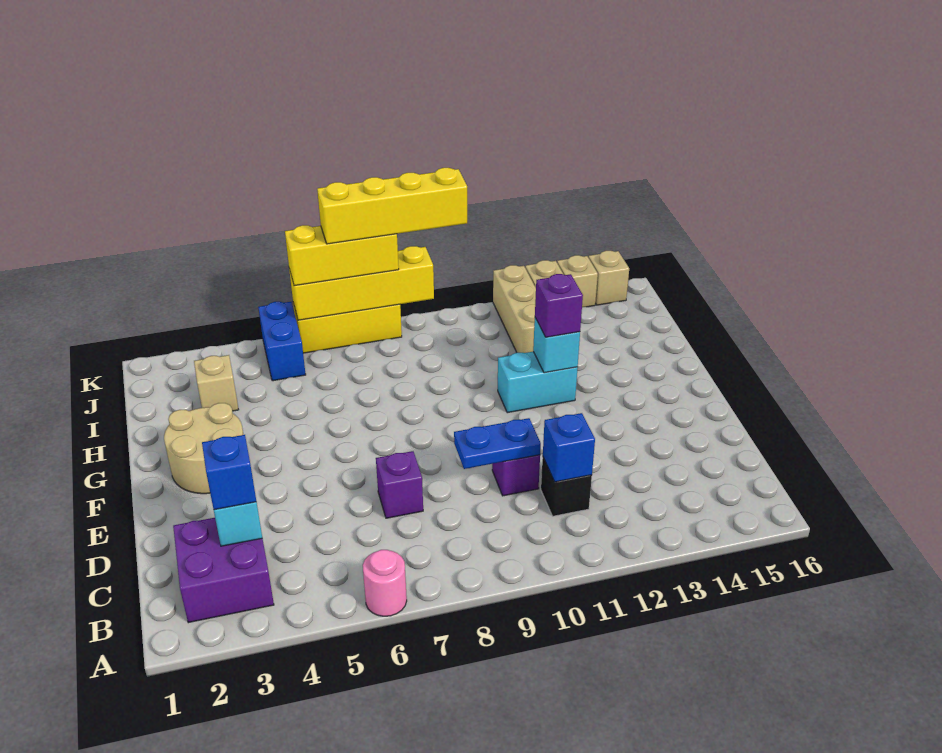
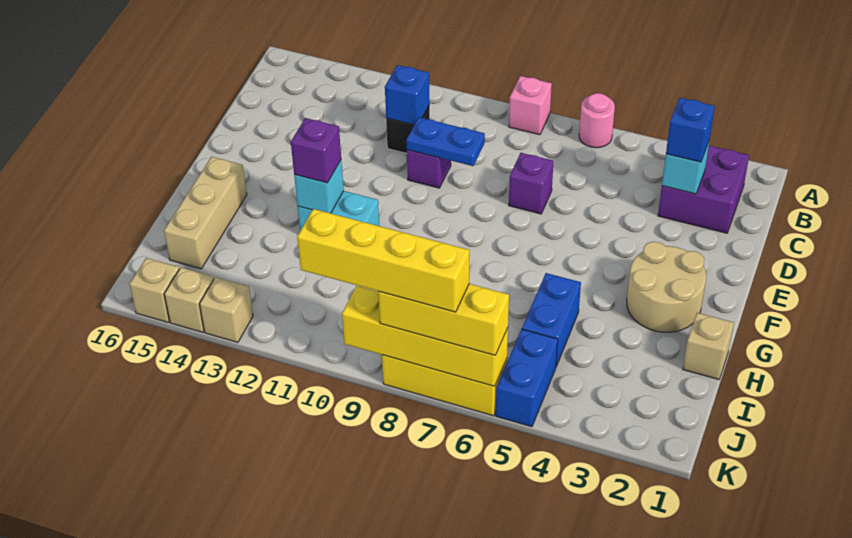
none -> pink 1x1 brick [509,76,552,135]
none -> blue 1x2 brick [522,273,581,366]
tan 1x1 brick [194,355,239,411] -> tan 1x1 brick moved to [683,313,734,379]
tan 1x3 brick [493,265,536,353] -> tan 1x3 brick moved to [164,157,247,269]

